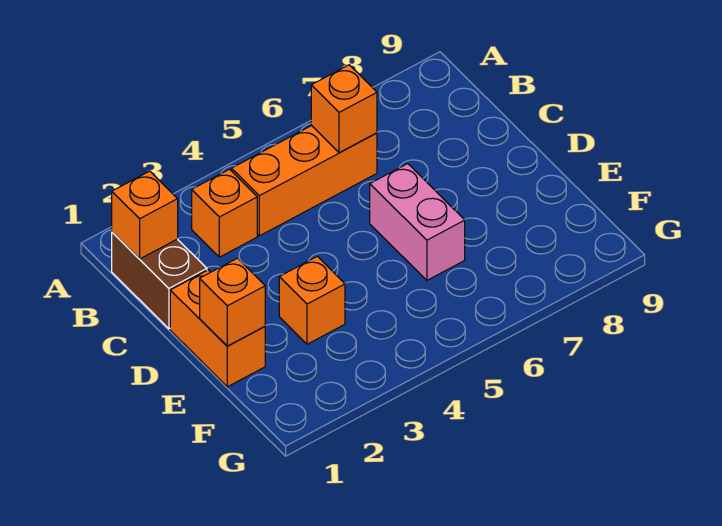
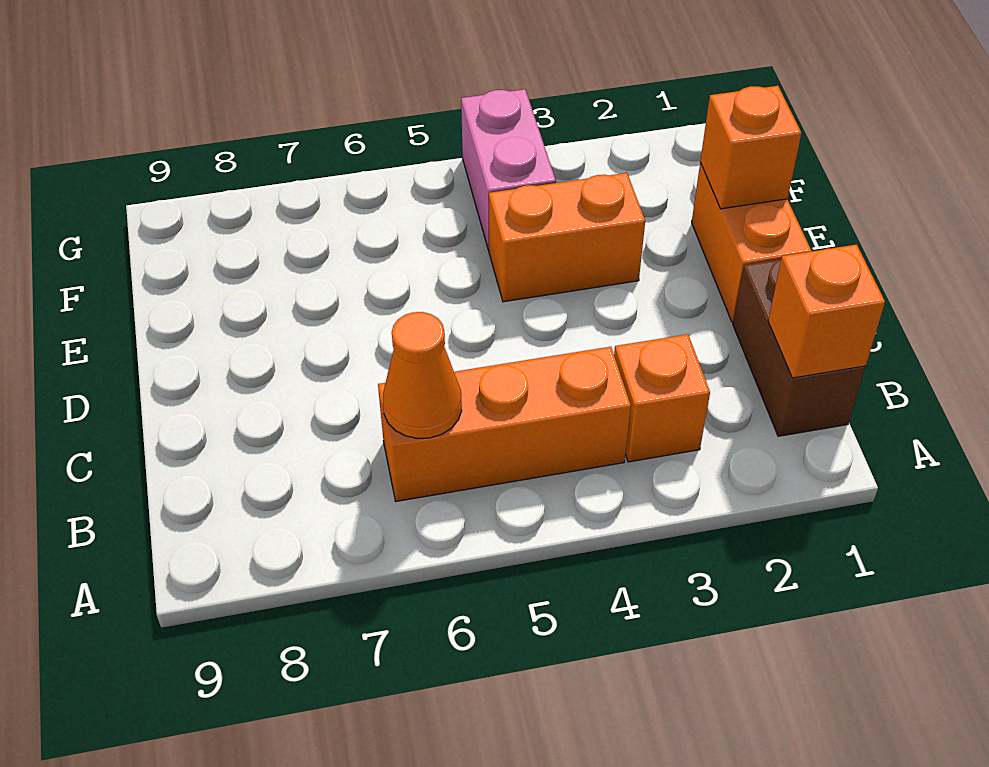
orange 1x1 brick [311,65,377,153] -> orange 1x1 cone [383,312,462,439]
pink 1x2 brick [370,164,465,280] -> pink 1x2 brick moved to [461,89,556,250]
orange 1x1 brick [279,256,345,344] -> orange 1x2 brick [489,173,645,302]

